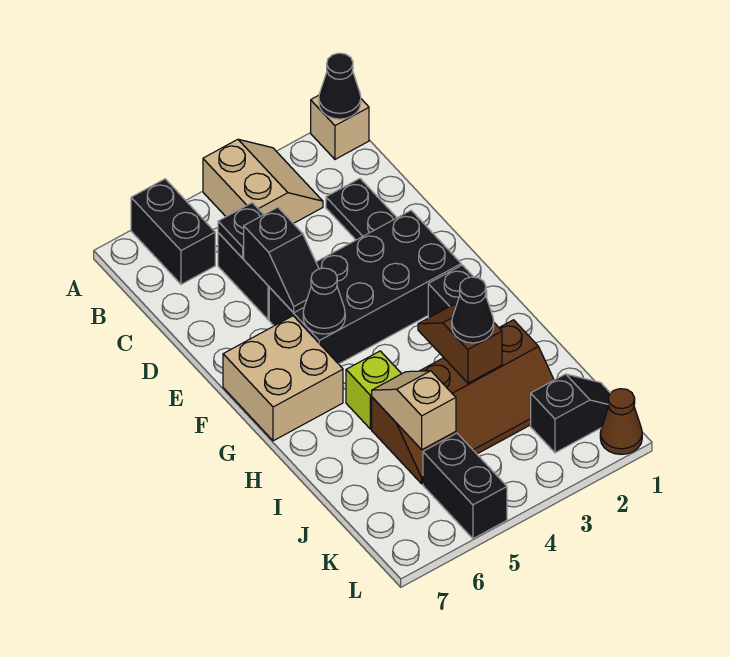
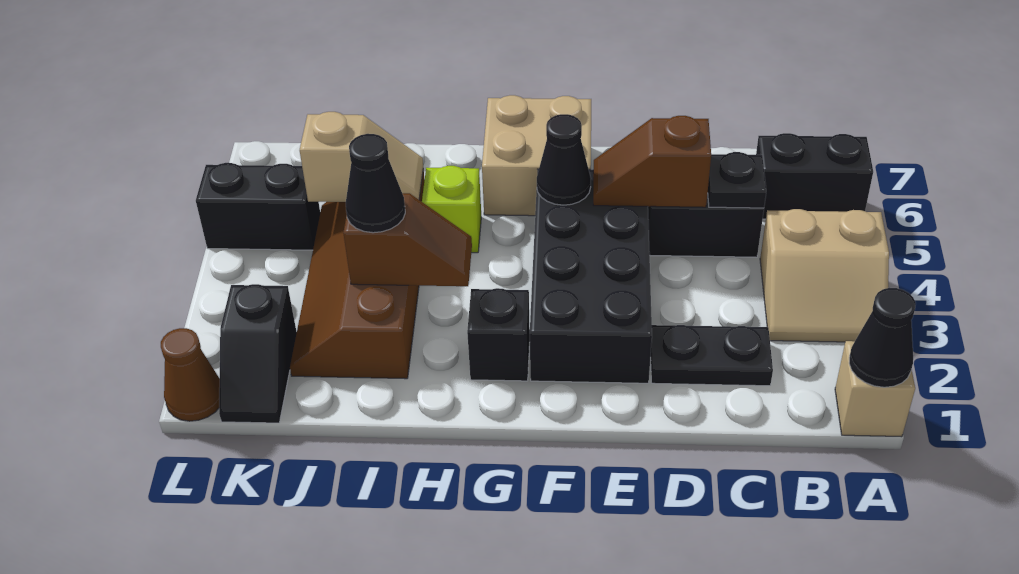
black 1x2 slope [244,207,319,313] -> brown 1x2 slope [593,116,711,207]

